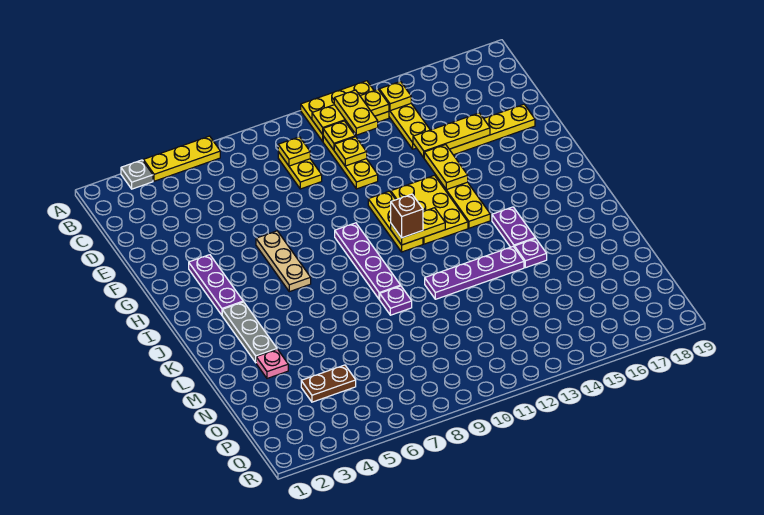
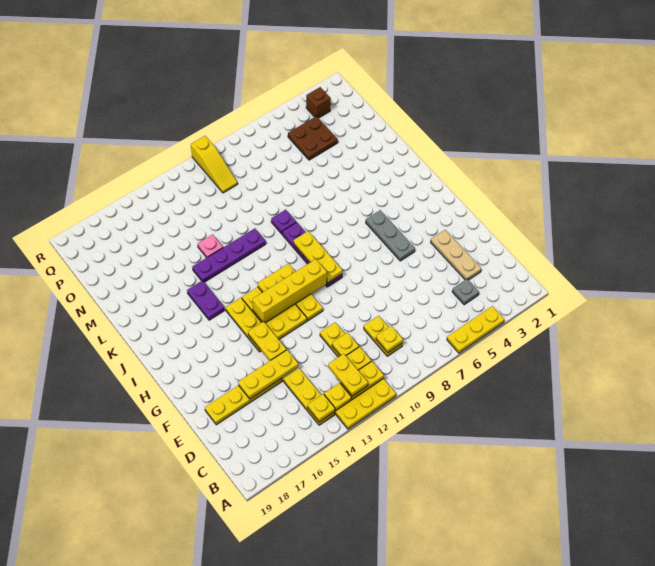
grey 1x1 plate [121,160,153,189] -> grey 1x1 plate moved to [452,279,479,305]
purple 1x3 plate [189,255,243,315] -> none
tan 1x3 plate [256,231,311,292] -> tan 1x3 plate moved to [431,230,481,280]
none -> yellow 1x3 plate [293,231,342,283]
none -> yellow 1x4 brick [252,259,327,323]
brown 1x1 brick [391,194,423,238] -> brown 1x1 brick moved to [306,87,331,118]
grey 1x3 plate [222,302,277,363] -> grey 1x3 plate moved to [366,210,415,261]
purple 1x1 plate [514,238,547,268] -> none
pink 1x1 plate [256,349,288,378] -> pink 1x1 plate moved to [198,235,223,258]
brown 1x2 plate [301,365,356,402] -> brown 2x2 plate [288,116,338,160]
none -> yellow 1x3 slope [191,136,237,193]

